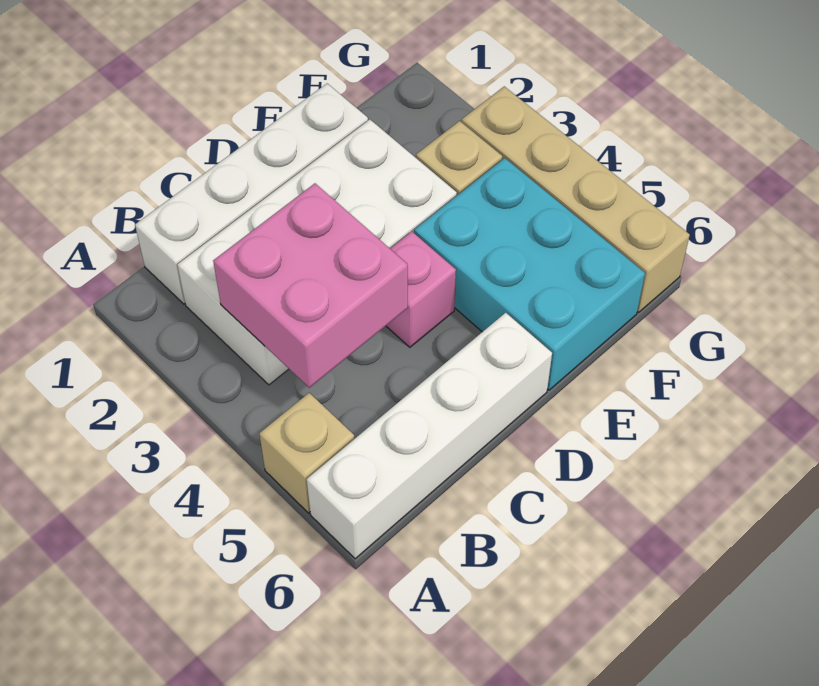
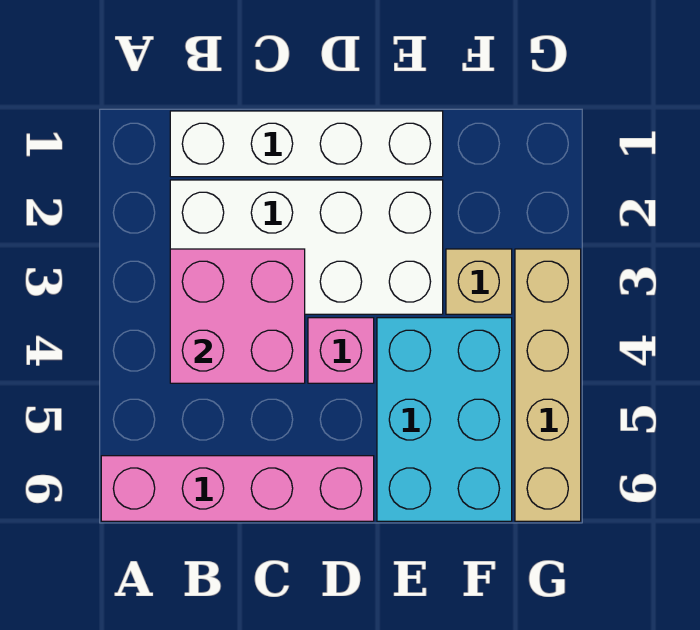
tan 1x1 brick [259,393,354,513] -> none
white 1x4 brick [307,313,552,559] -> pink 1x4 brick [101,456,374,521]

